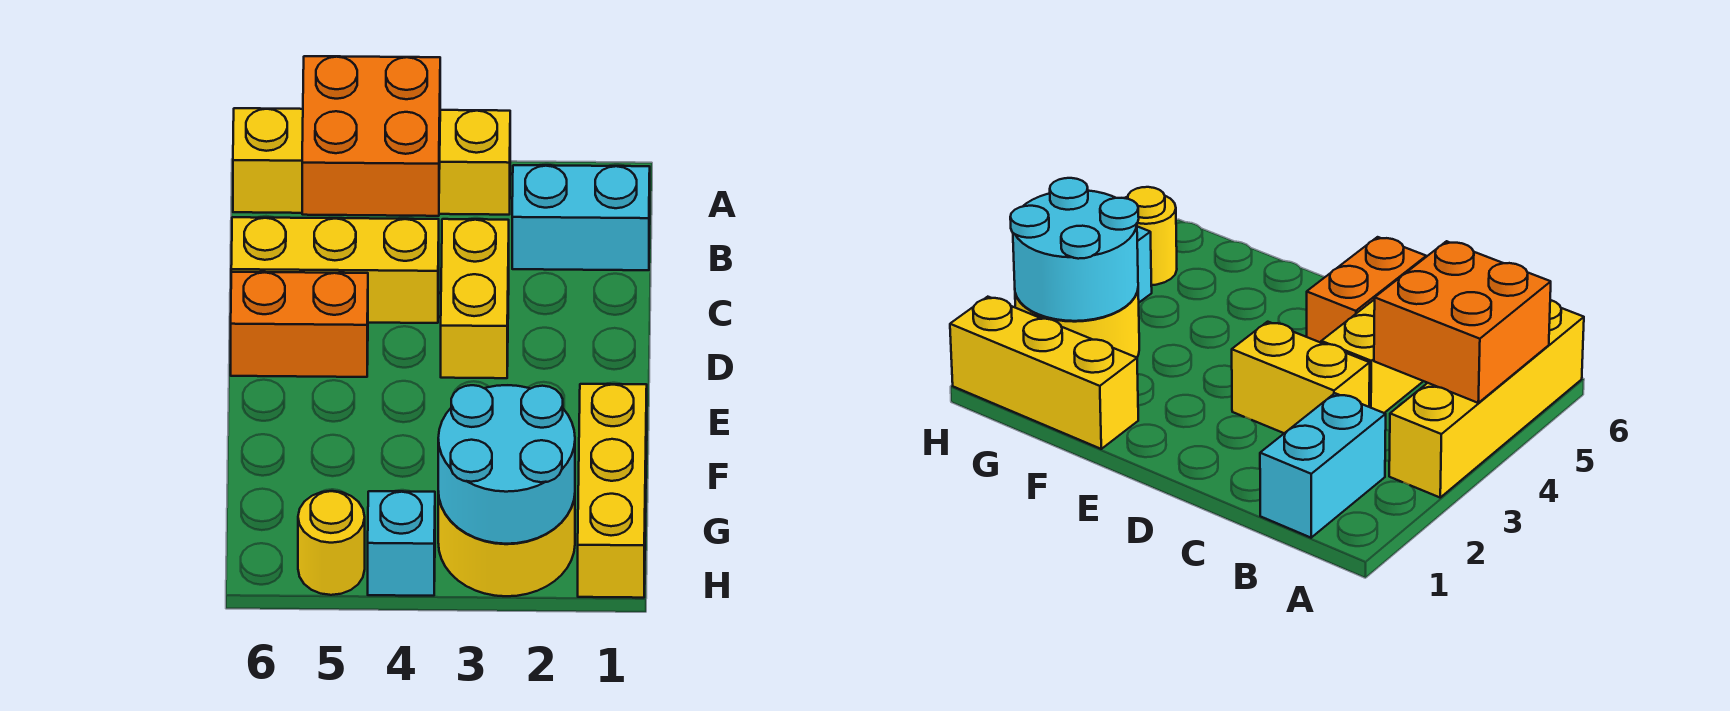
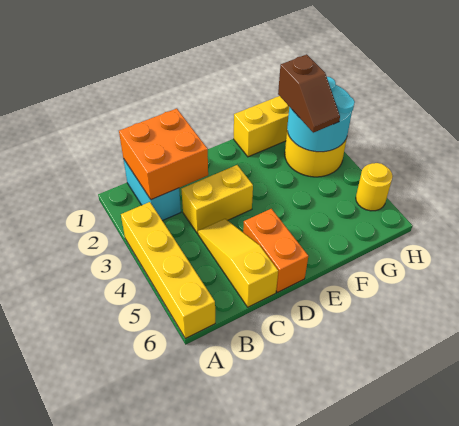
orange 2x2 brick [302,56,440,216] -> orange 2x2 brick moved to [119,109,208,200]
yellow 1x3 brick [231,217,439,323] -> yellow 1x3 slope [198,219,278,307]
none -> brown 1x2 slope [278,54,340,133]
cyan 1x1 brick [368,491,435,596] -> none

